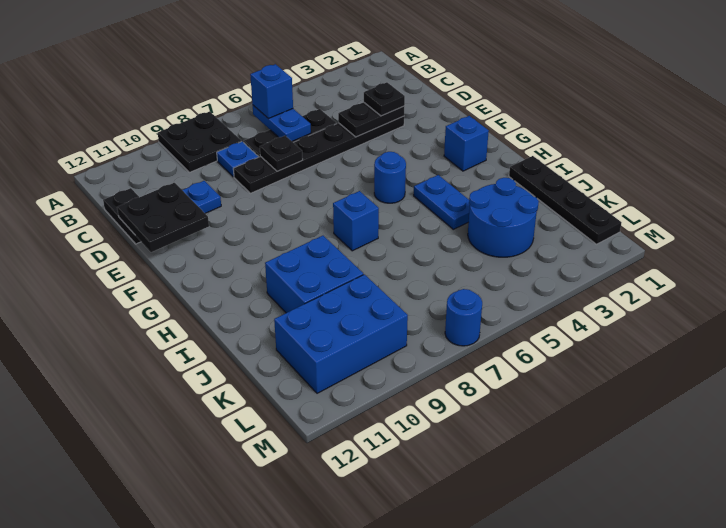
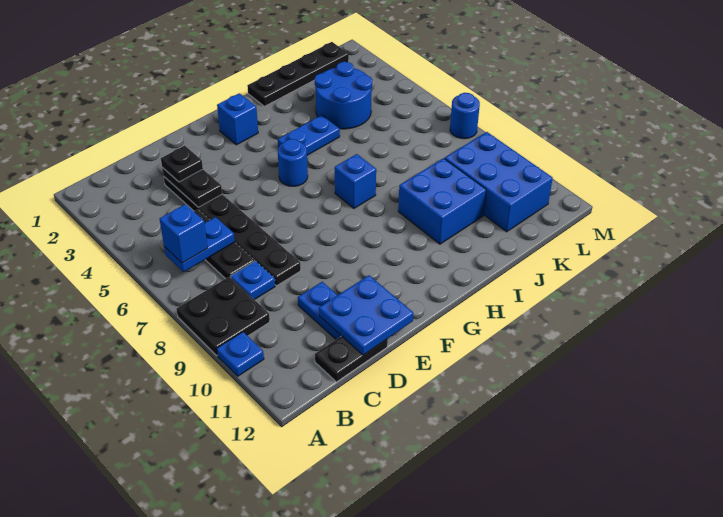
none -> blue 1x1 plate [217,332,264,376]
black 1x1 plate [260,136,303,171] -> none
black 2x2 plate [117,183,209,252] -> blue 2x2 plate [319,275,413,355]

